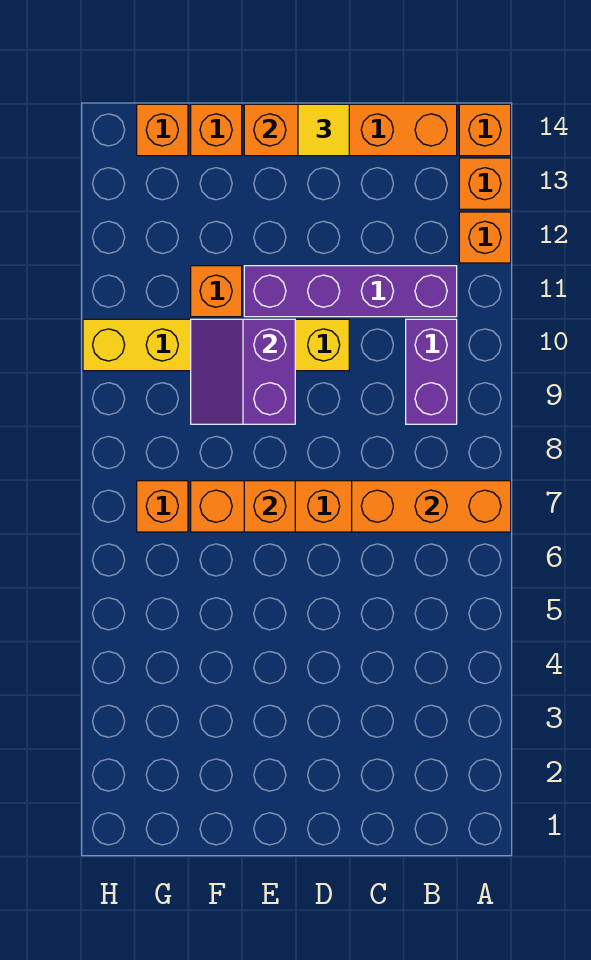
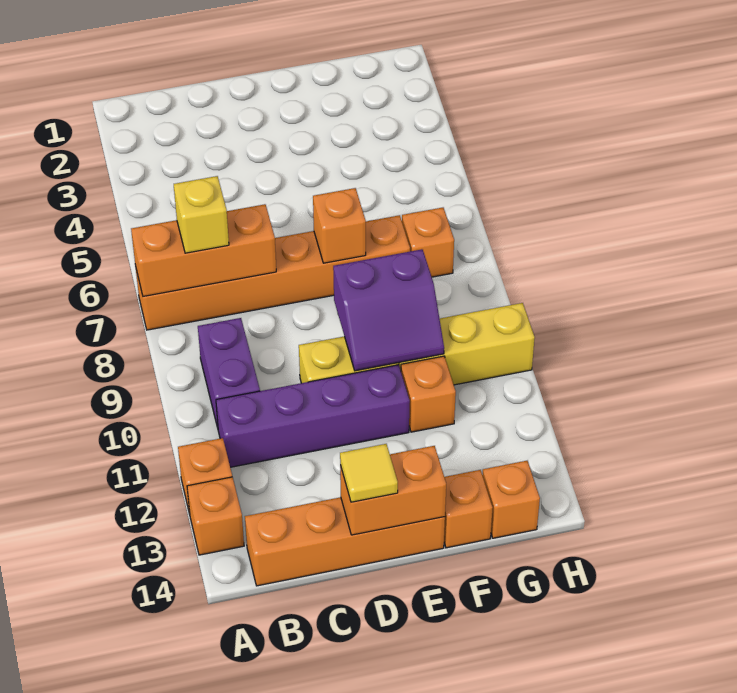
orange 1x1 brick [459,104,511,156] -> none
none -> yellow 1x1 brick [174,176,229,253]
purple 2x2 slope [191,319,295,424] -> purple 2x2 slope turned to [333,249,444,371]

